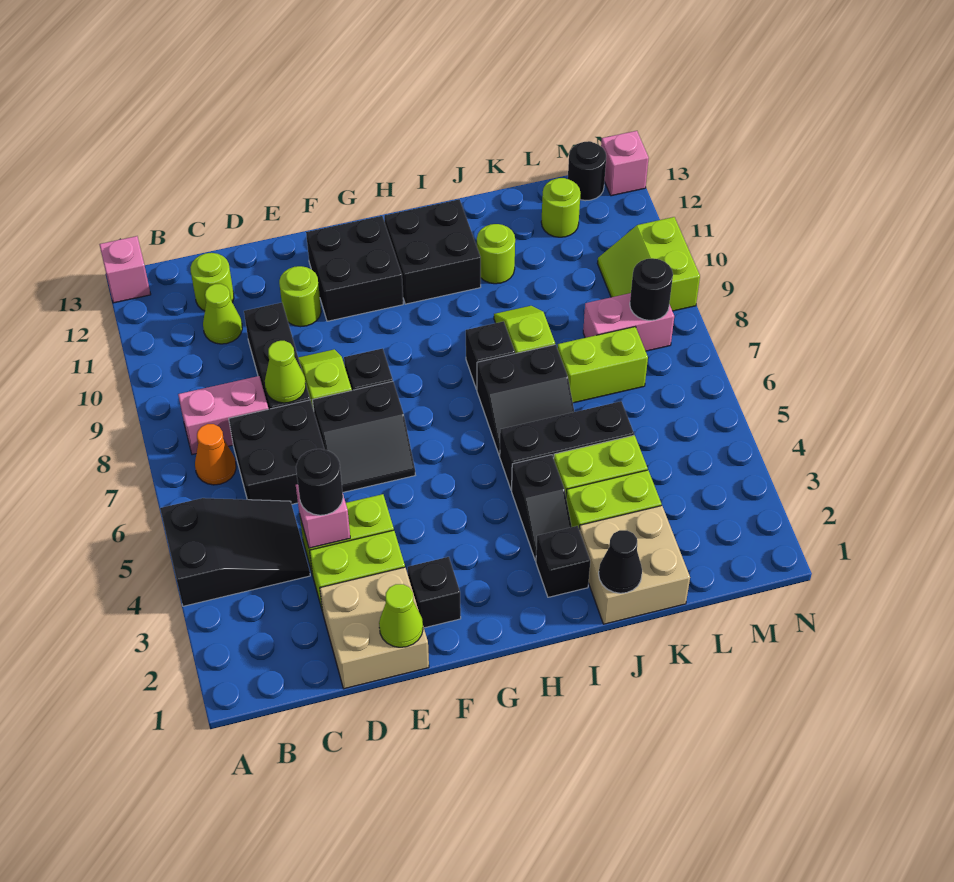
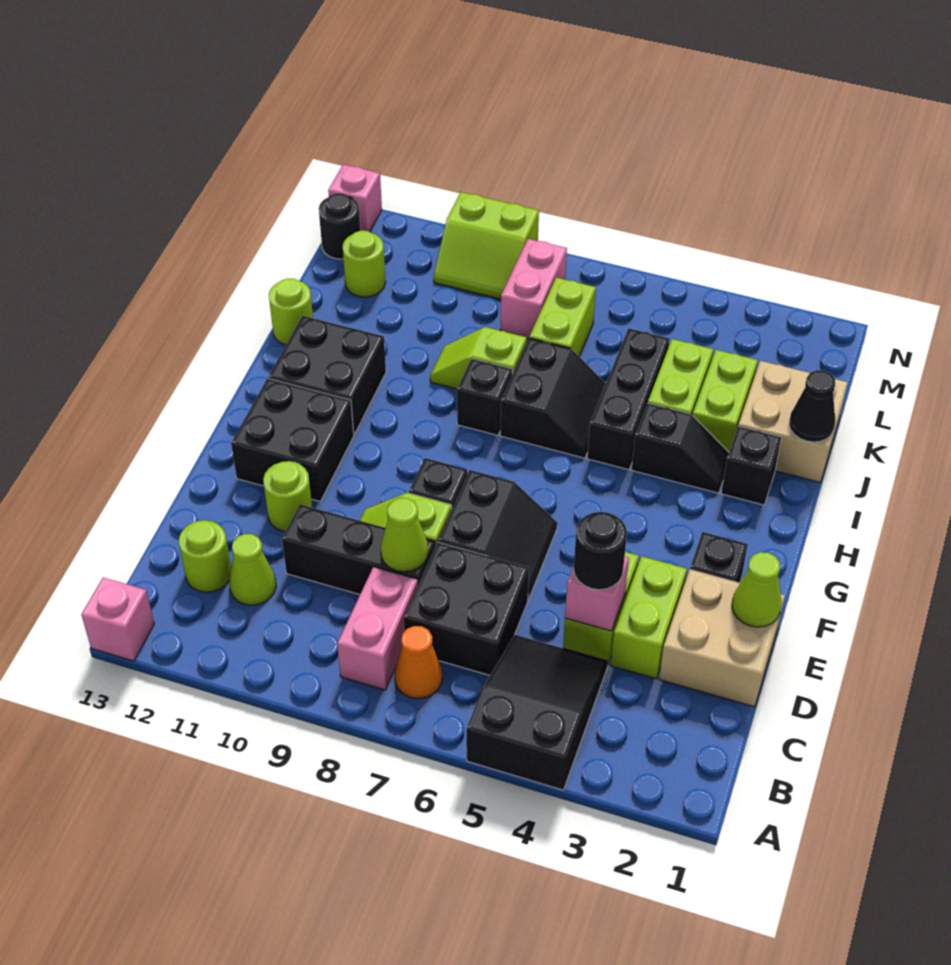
lime 1x1 round brick [477,224,515,284] -> lime 1x1 round brick moved to [269,278,313,345]
black 1x1 round brick [630,258,673,320] -> none

